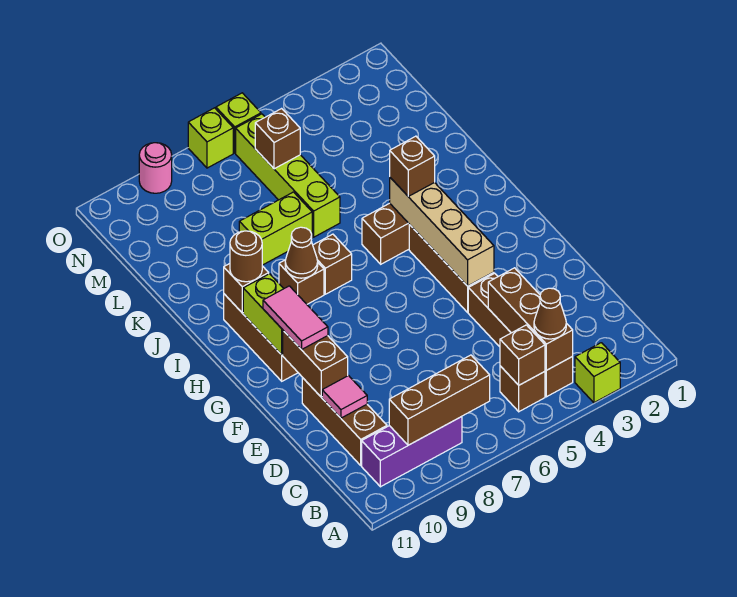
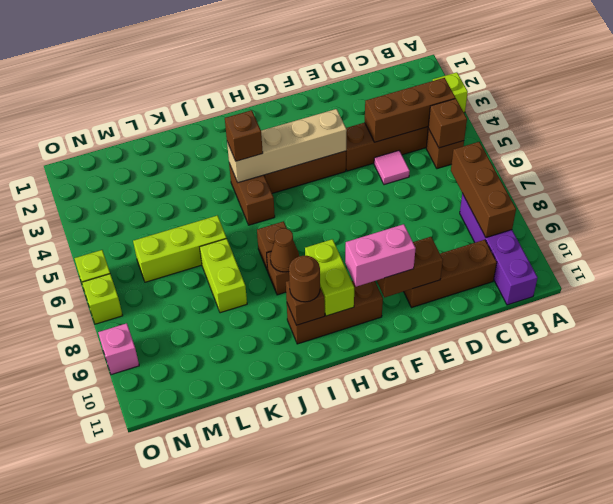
brown 1x1 cone [534,288,566,339] -> none
purple 1x3 brick [362,417,462,487] -> purple 1x4 brick [460,194,538,305]
pink 1x1 tile [322,376,367,418] -> pink 1x1 tile moved to [374,151,410,185]
pink 1x2 tile [263,286,328,350] -> pink 1x2 brick [345,224,416,287]
lime 1x2 brick [243,274,284,355] -> lime 1x2 brick turned to [305,239,354,316]
lime 1x4 brick [236,114,340,237] -> lime 1x3 brick [133,216,227,282]
brown 1x1 brick [255,109,300,169] -> none
pink 1x1 round brick [139,143,172,193] -> pink 1x1 brick [98,323,139,375]

